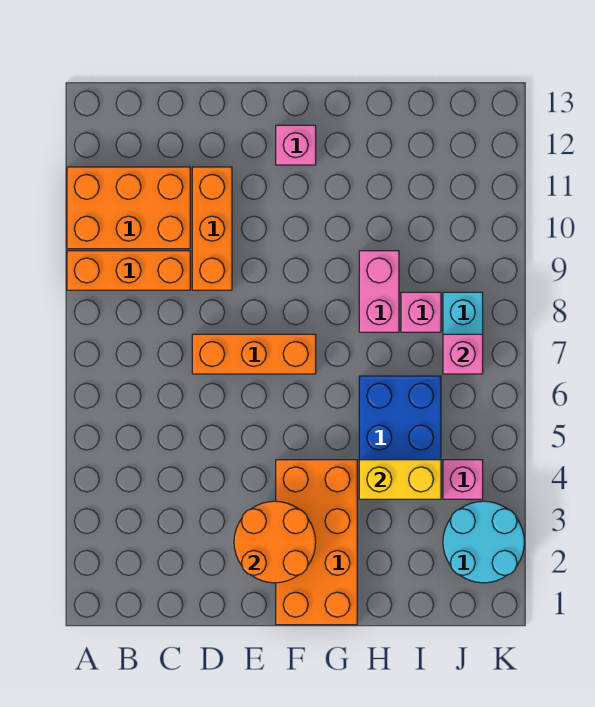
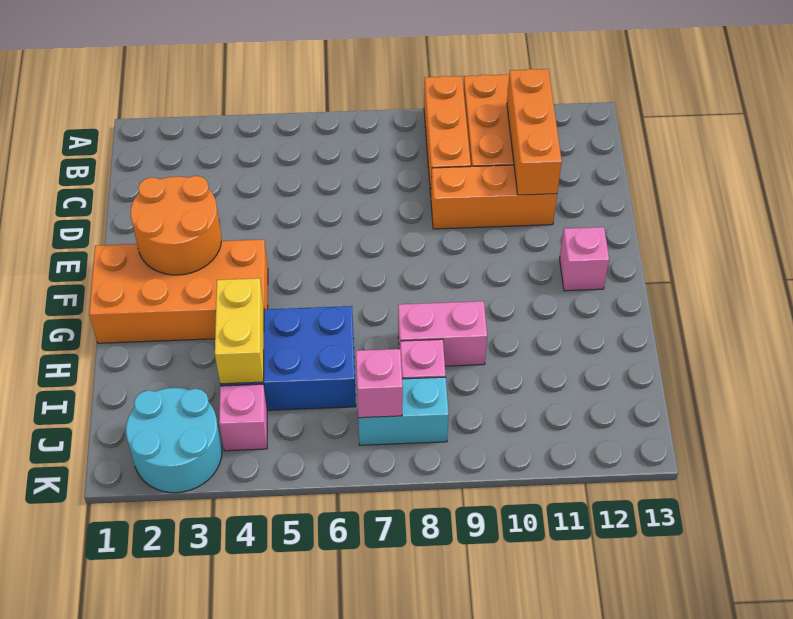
orange 1x3 brick [192,334,316,374] -> orange 1x3 brick moved to [507,69,562,195]

